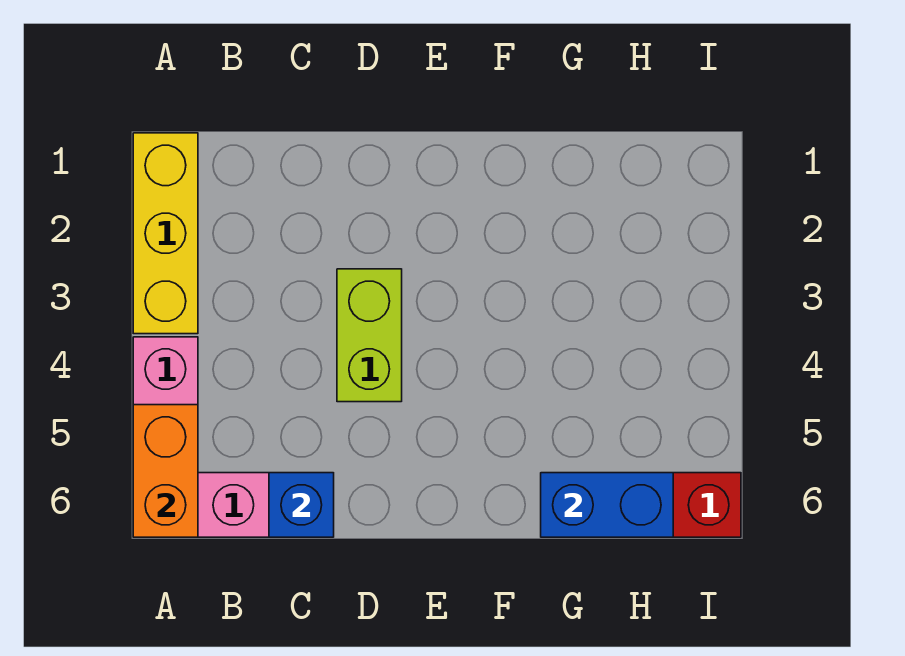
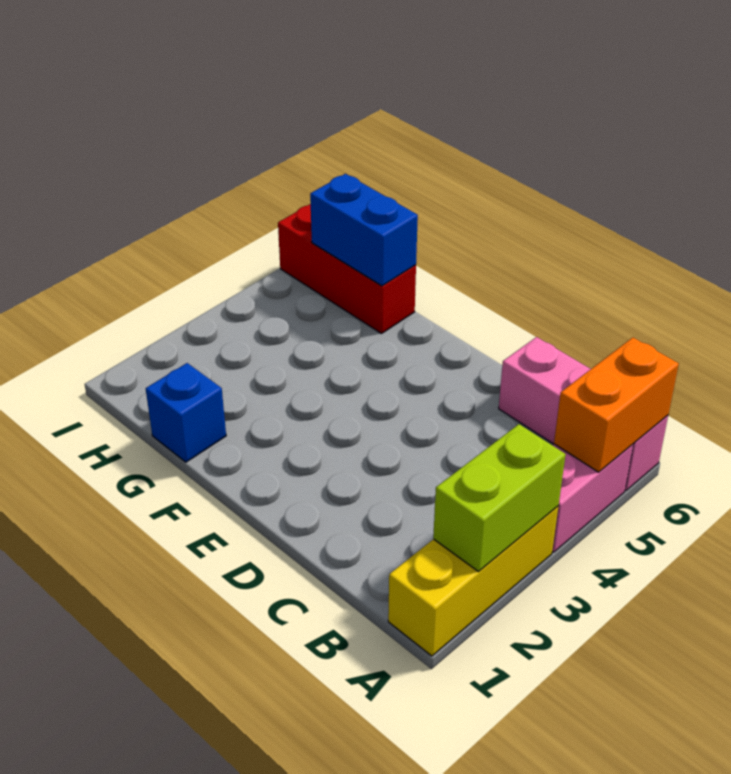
blue 1x1 brick [269,473,334,537] -> blue 1x1 brick moved to [146,363,226,462]
lime 1x2 brick [337,269,402,402] -> lime 1x2 brick moved to [433,424,566,572]

